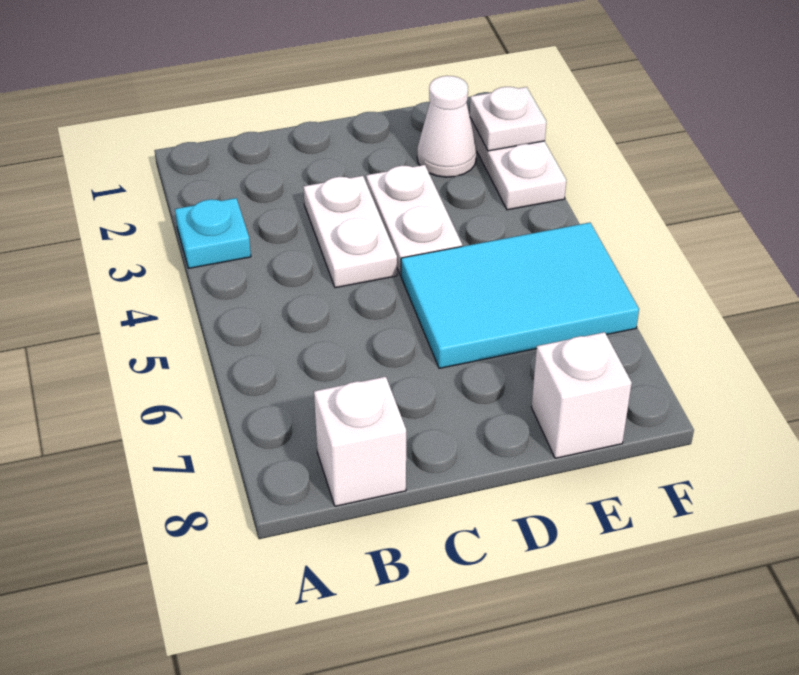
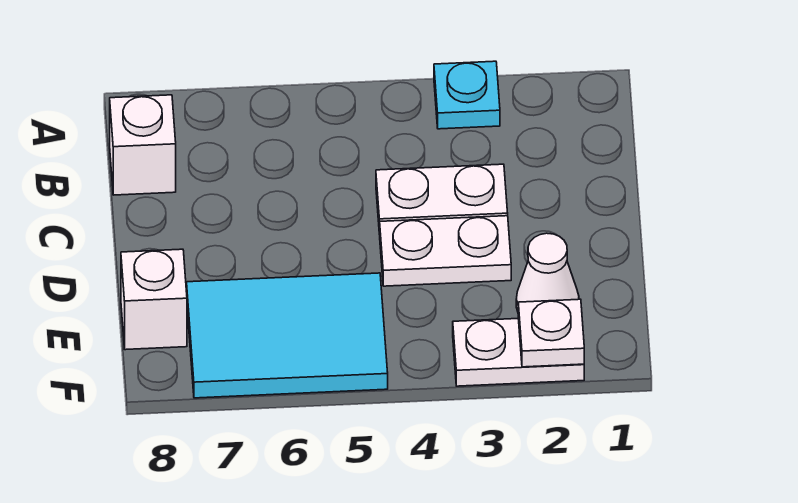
cyan 2x3 tile [401,223,639,368] -> cyan 2x3 tile turned to [187,273,388,398]

